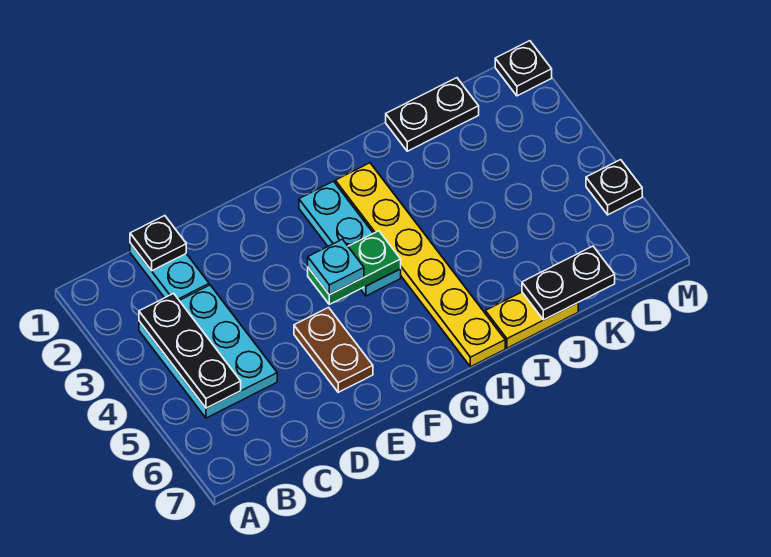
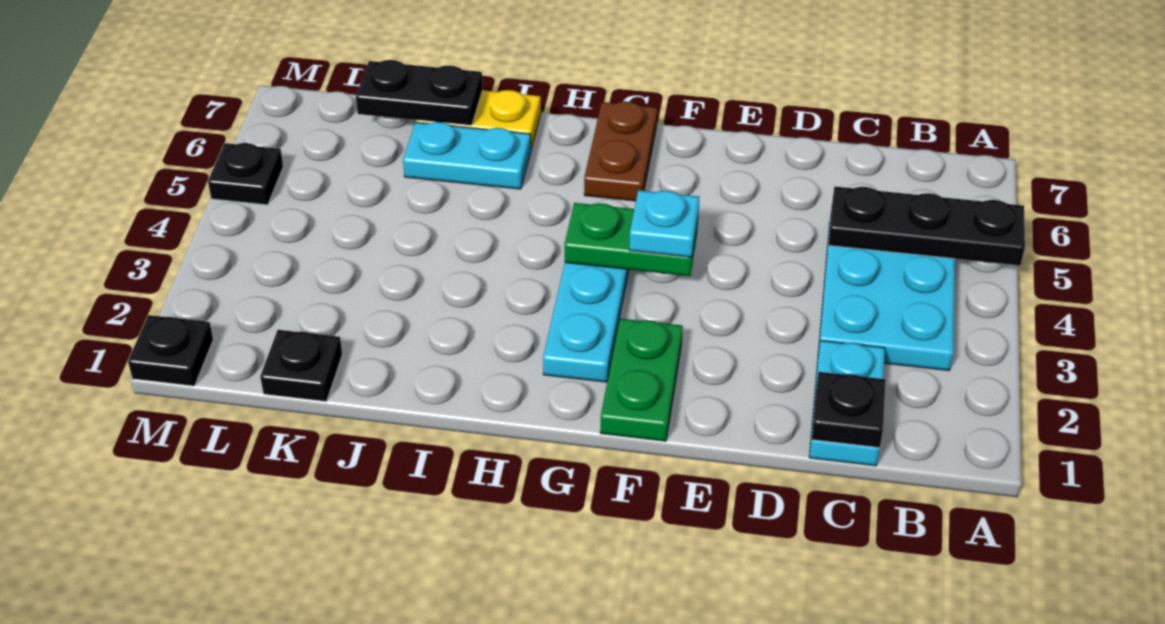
black 1x3 plate [139,293,241,408] -> black 1x3 plate turned to [829,187,1025,265]
brown 1x2 plate [294,308,373,392] -> brown 1x2 plate moved to [584,101,657,201]
none -> green 1x2 plate [600,319,683,441]
yellow 1x6 plate [335,163,505,367] -> none
none -> cyan 1x2 plate [403,122,531,189]
black 1x2 plate [386,78,479,151] -> black 1x1 plate [260,330,342,401]

